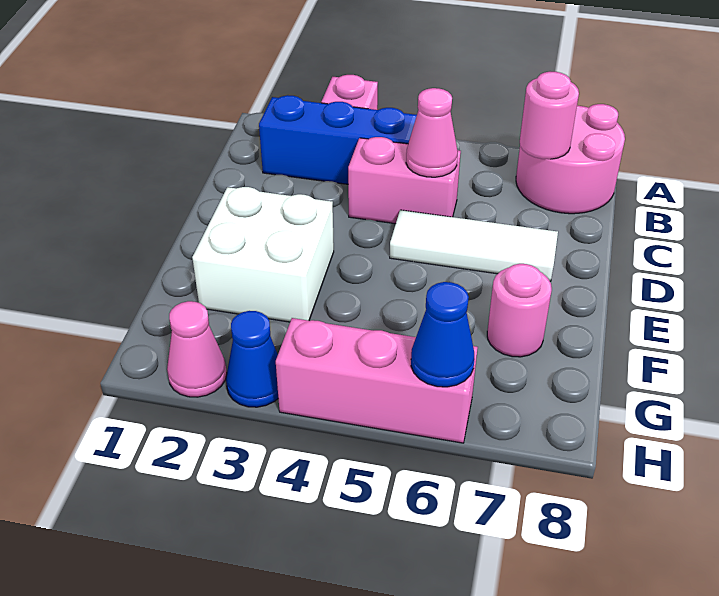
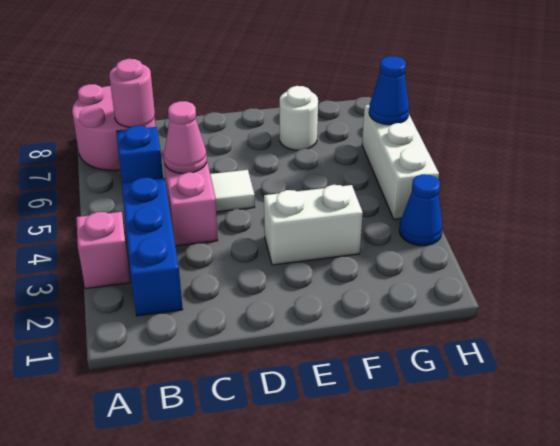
none -> blue 1x1 brick [116,126,163,183]
white 1x3 tile [390,210,558,281] -> white 1x1 tile [210,170,255,212]
white 2x2 brick [192,187,334,322] -> white 1x2 brick [264,185,363,265]
pink 1x1 round brick [487,264,552,357] -> white 1x1 round brick [280,86,318,150]
pink 1x1 cone [167,301,227,397] -> none
pink 1x3 brick [276,318,478,443] -> white 1x3 brick [362,105,439,219]

